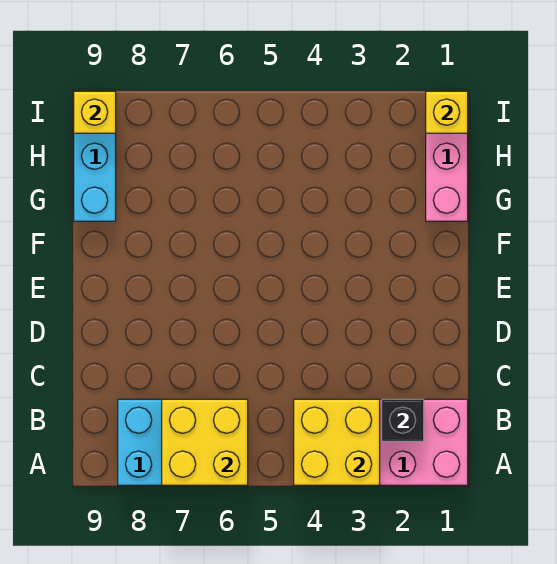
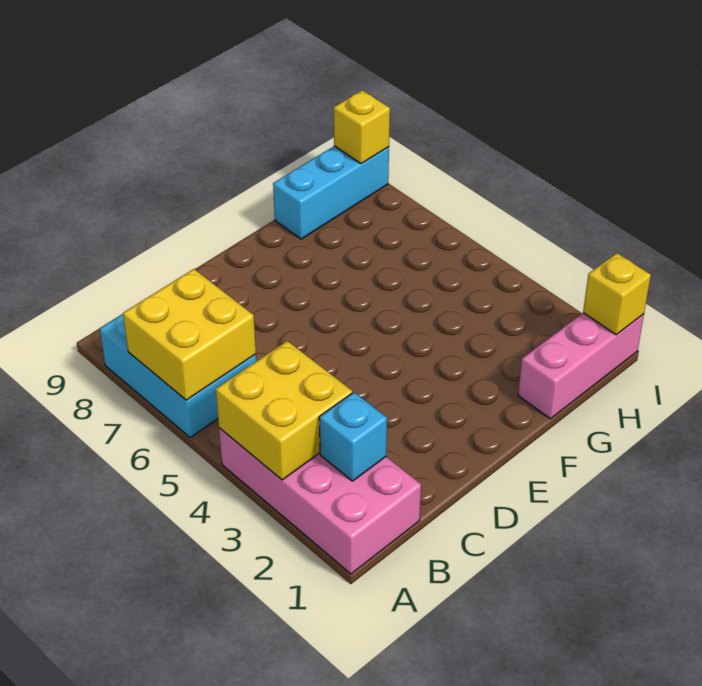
black 1x1 brick [382,399,424,441] -> cyan 1x1 brick [319,392,387,481]

